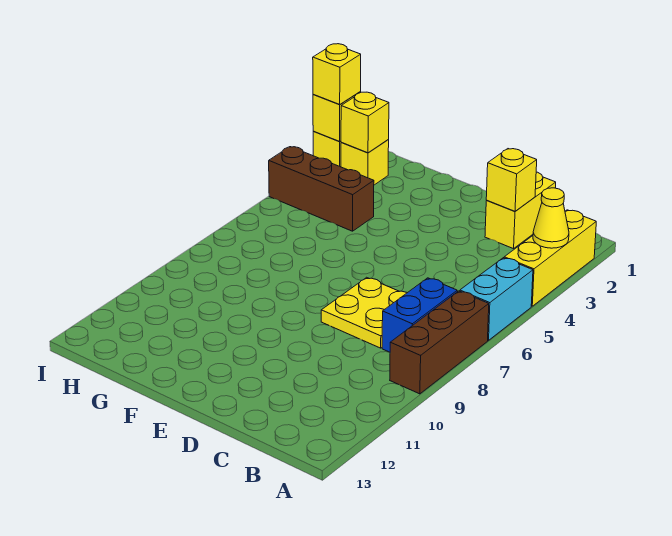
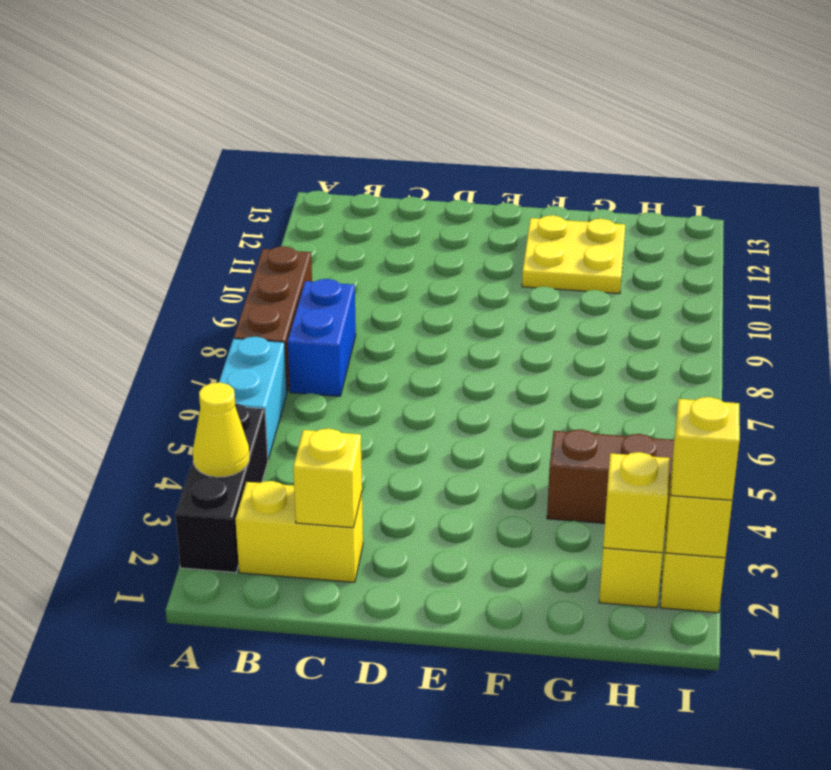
yellow 1x3 brick [504,210,596,306] -> black 1x3 brick [175,403,268,573]
yellow 1x2 brick [485,172,556,249] -> yellow 1x2 brick turned to [235,481,363,582]
yellow 2x2 plate [321,277,407,348] -> yellow 2x2 plate moved to [522,215,625,294]

